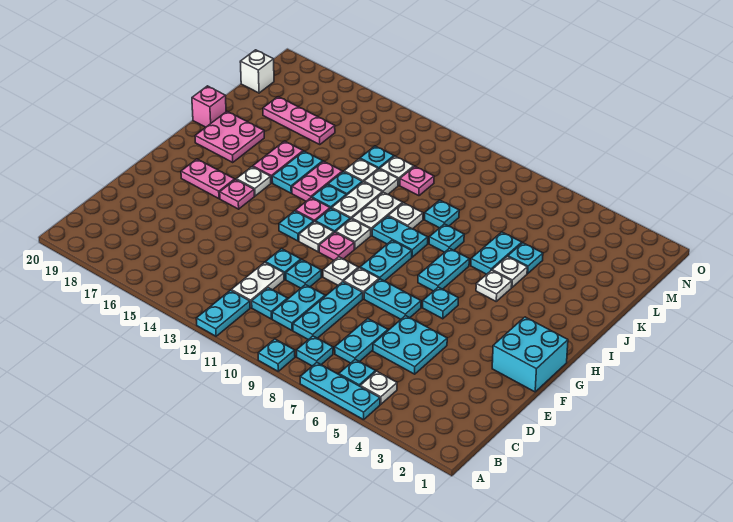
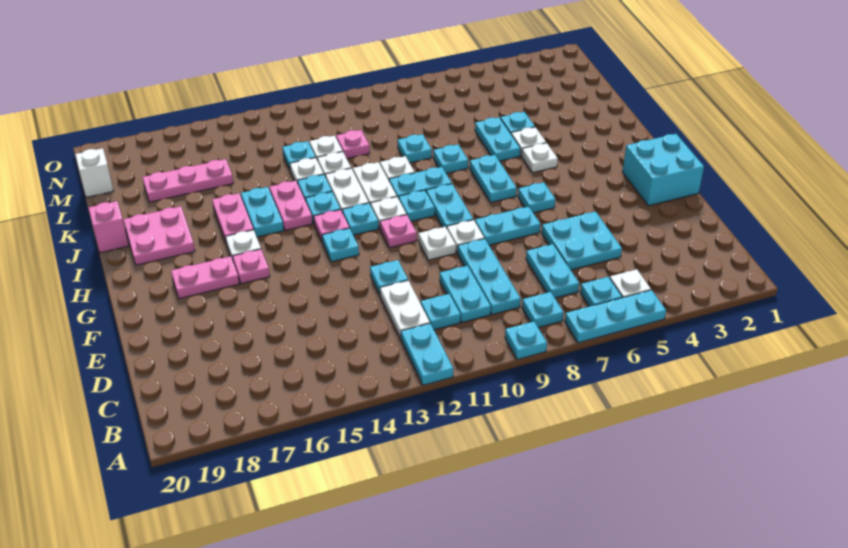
cyan 1x1 plate [286,260,321,288] -> cyan 1x1 plate moved to [398,190,435,221]
white 1x1 plate [299,222,334,252] -> none

